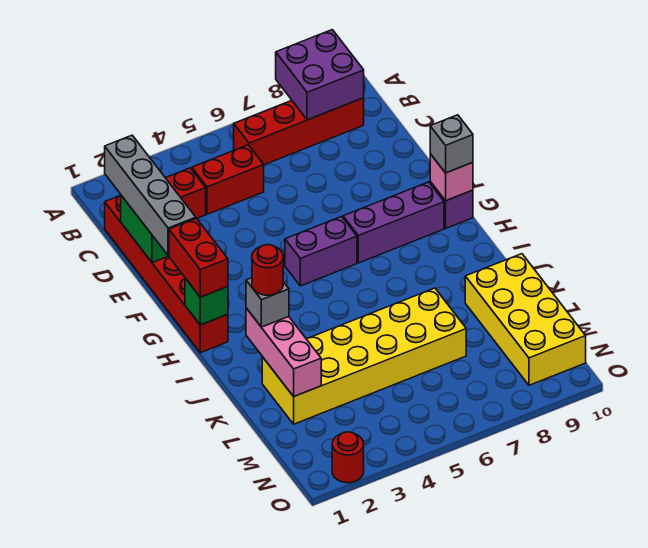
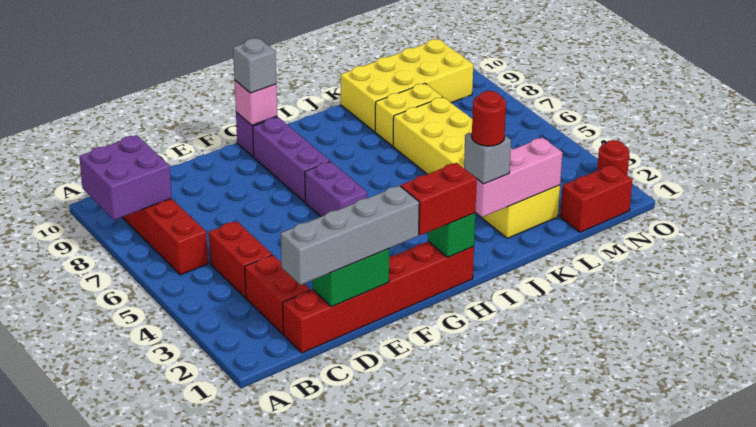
none -> yellow 1x2 brick [375,83,442,146]
none -> red 1x2 brick [560,165,632,232]

